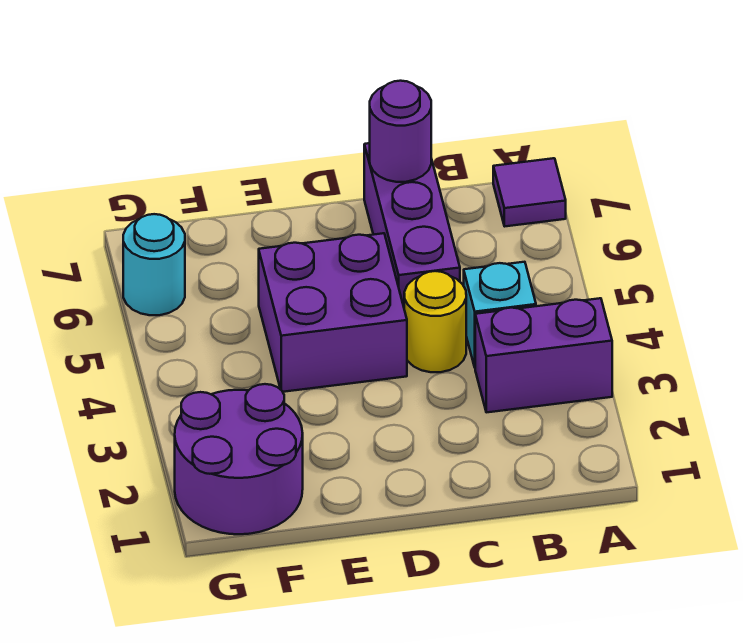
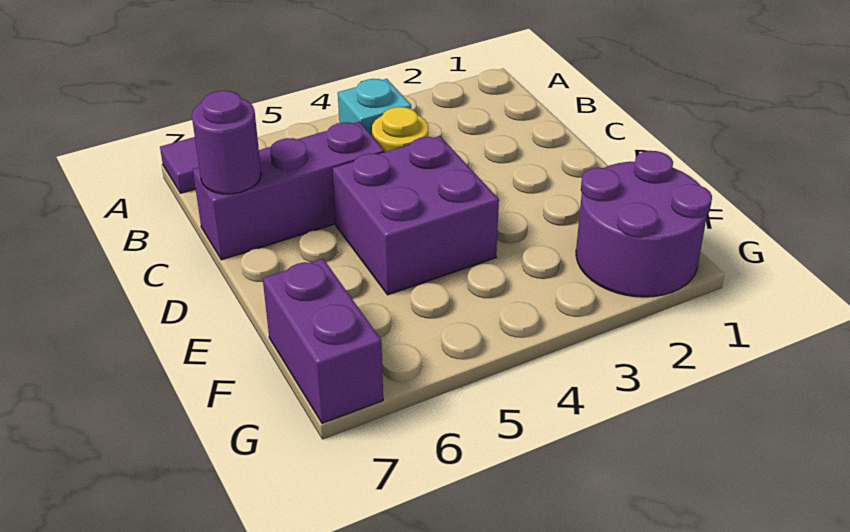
purple 1x2 brick [475,298,612,412] -> purple 1x2 brick moved to [263,259,383,423]
cyan 1x1 round brick [123,214,185,315] -> none

